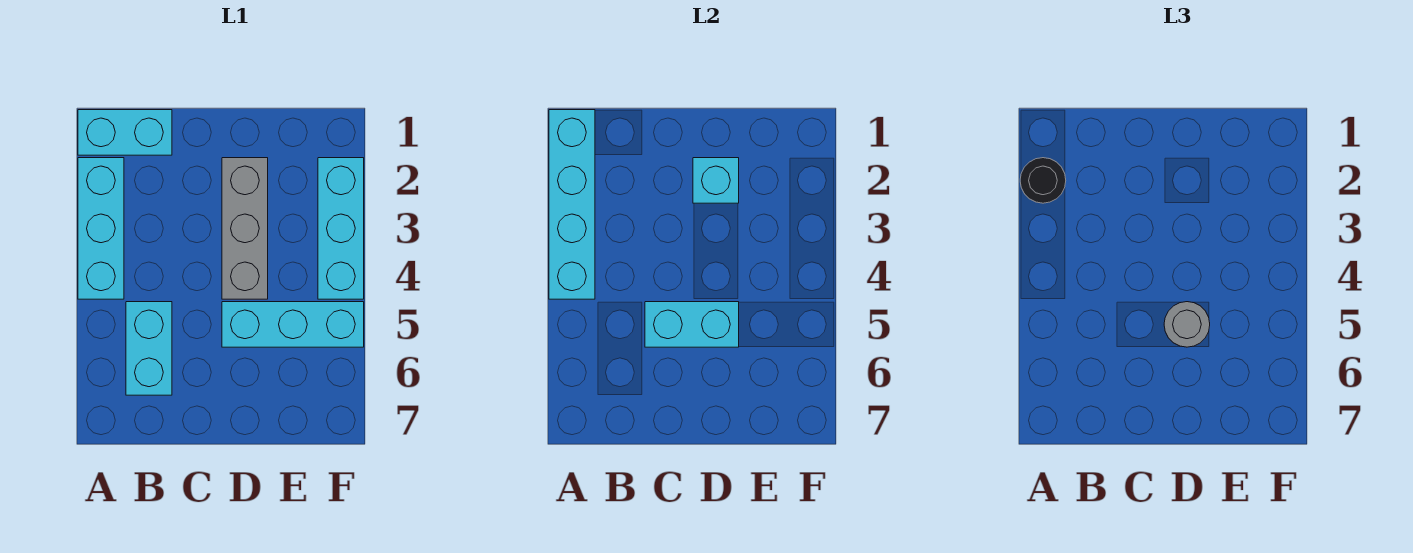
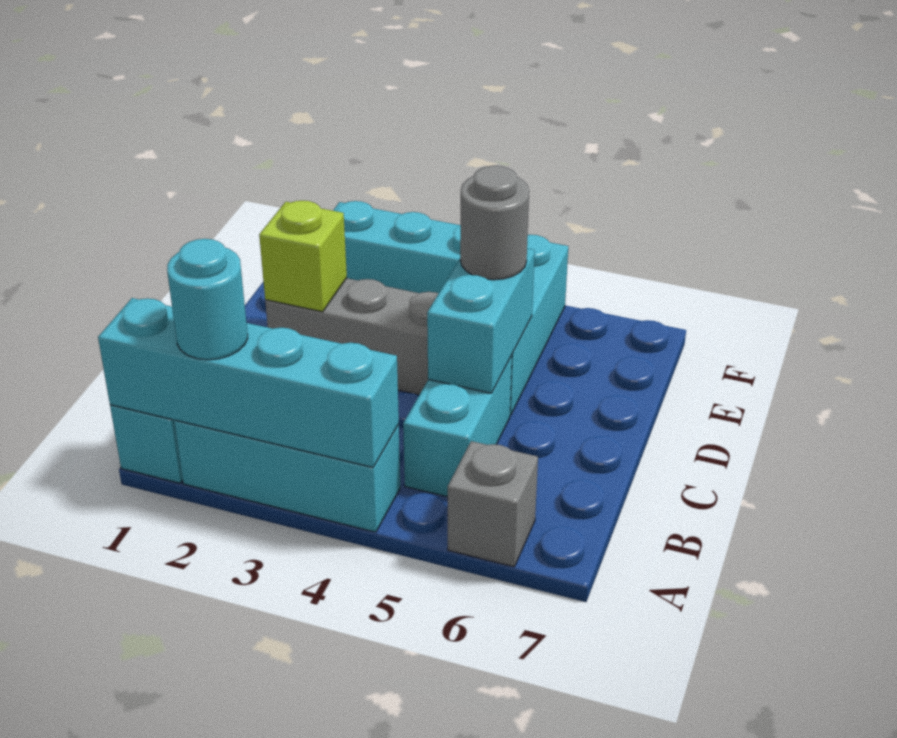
black 1x1 round brick [1020,158,1066,203] -> cyan 1x1 round brick [167,239,248,360]
none -> grey 1x1 brick [448,441,538,567]
cyan 1x2 brick [126,302,172,395] -> cyan 1x2 brick turned to [403,355,512,497]
cyan 1x1 brick [693,158,739,203] -> lime 1x1 brick [259,201,347,312]

